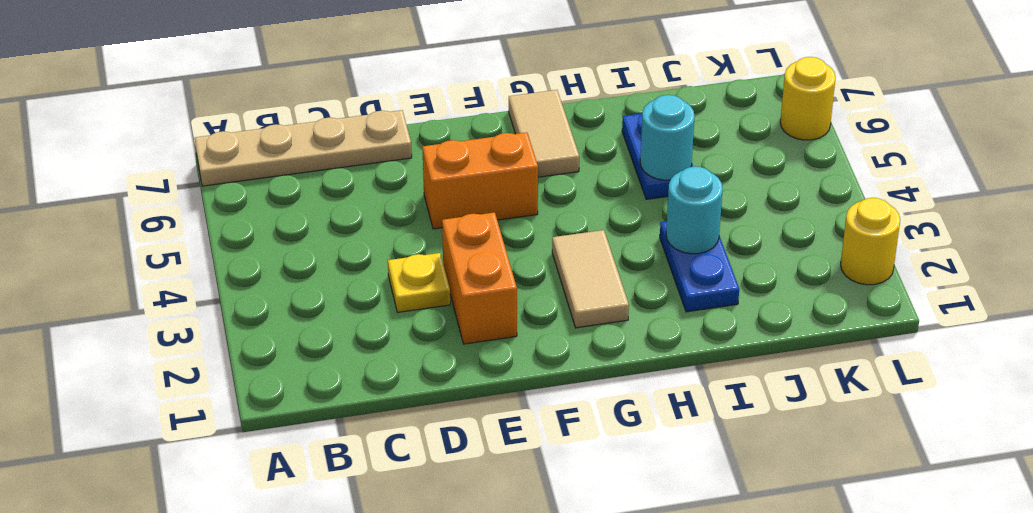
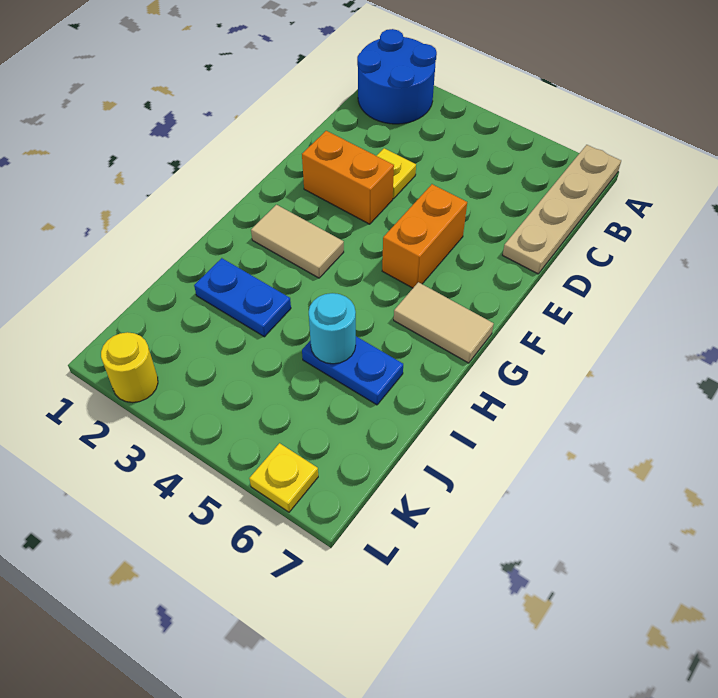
none -> blue 2x2 round brick [357,29,437,124]
cyan 1x1 round brick [666,166,723,254] -> none
yellow 1x1 round brick [780,57,836,140] -> yellow 1x1 plate [249,443,318,512]

